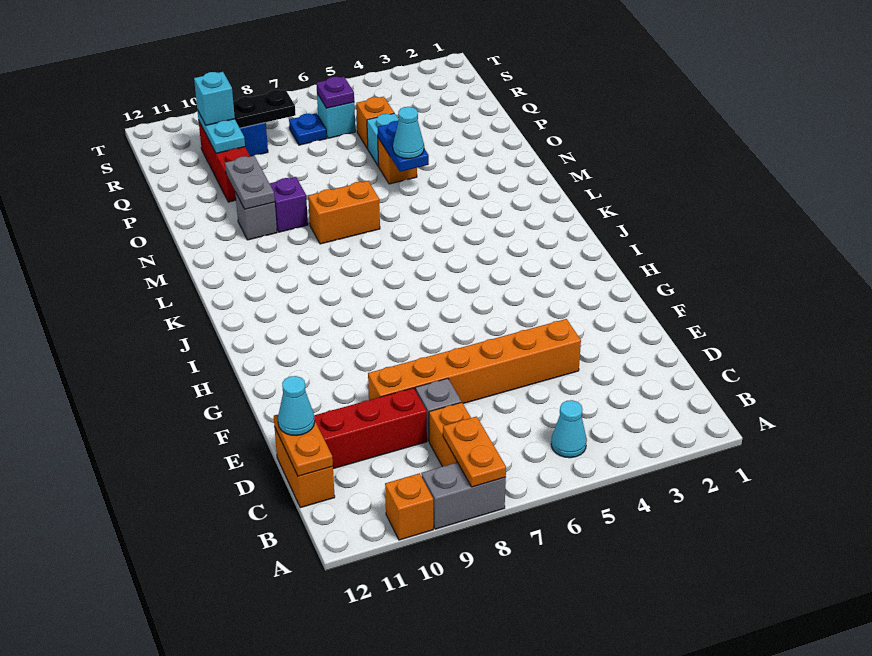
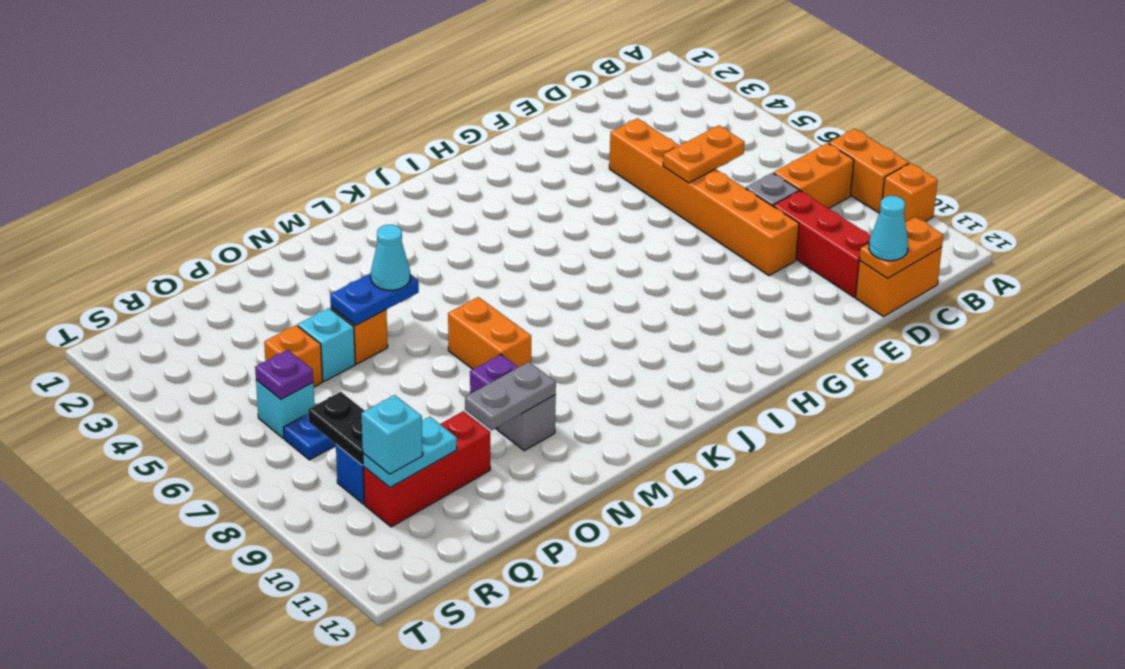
grey 1x2 brick [421,462,506,529] -> orange 1x2 brick [829,129,909,213]
orange 1x2 plate [443,416,506,487] -> orange 1x2 plate moved to [663,125,745,183]
cyan 1x1 cone [551,400,587,458] -> none

